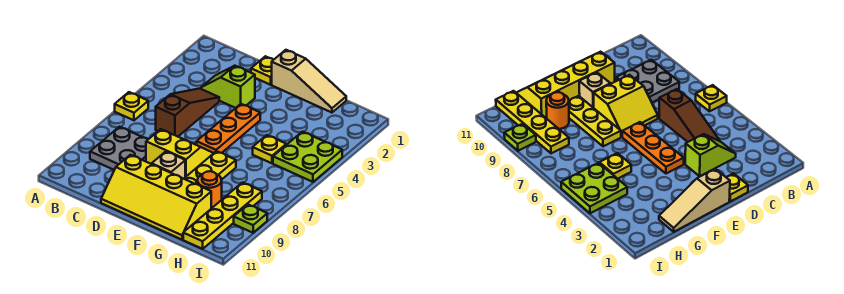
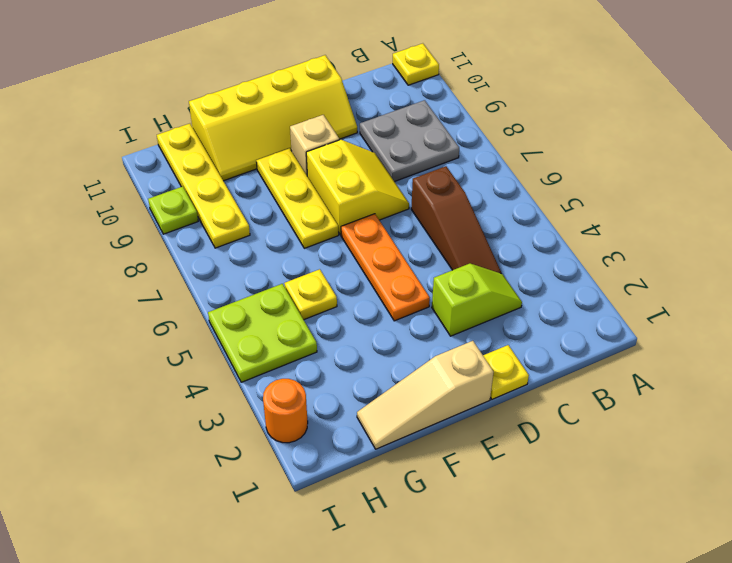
yellow 1x1 plate [115,92,148,120] -> yellow 1x1 plate moved to [393,43,439,85]
yellow 2x2 slope [146,129,214,177] -> yellow 2x2 slope turned to [306,140,409,235]
yellow 2x4 slope [101,155,211,240] -> yellow 2x4 slope turned to [189,55,357,181]
orange 1x1 round brick [197,171,222,208] -> orange 1x1 round brick moved to [263,379,308,443]

